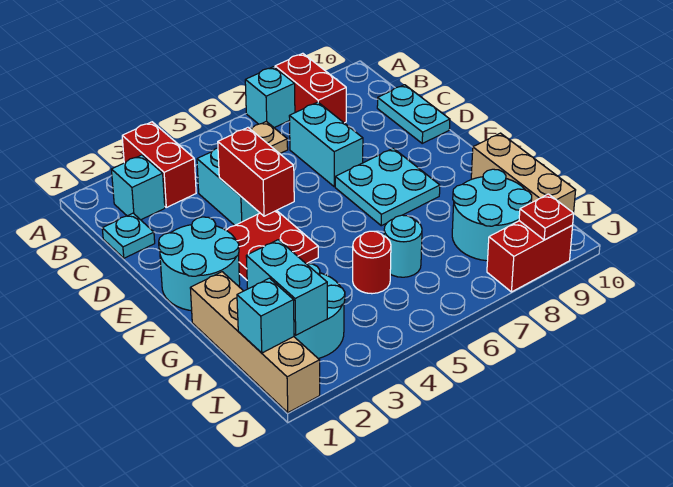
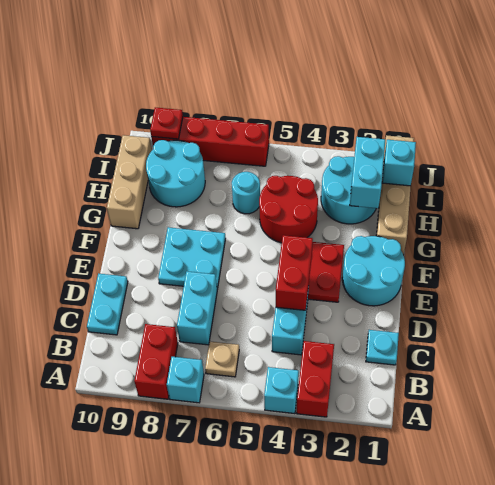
cyan 1x1 brick [111,155,165,220] -> cyan 1x1 brick moved to [264,367,299,414]
red 1x1 round brick [353,231,391,294] -> red 2x2 round brick [259,176,318,243]
red 1x2 brick [487,221,573,292] -> red 1x4 brick [151,117,269,166]

